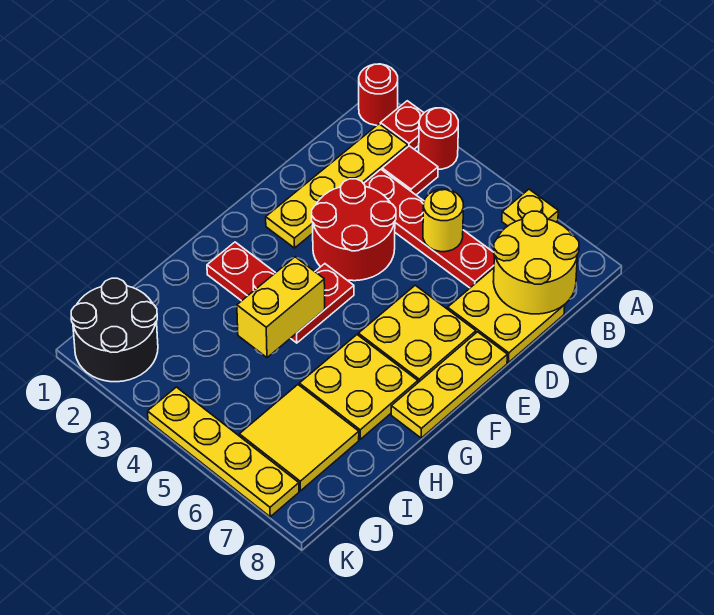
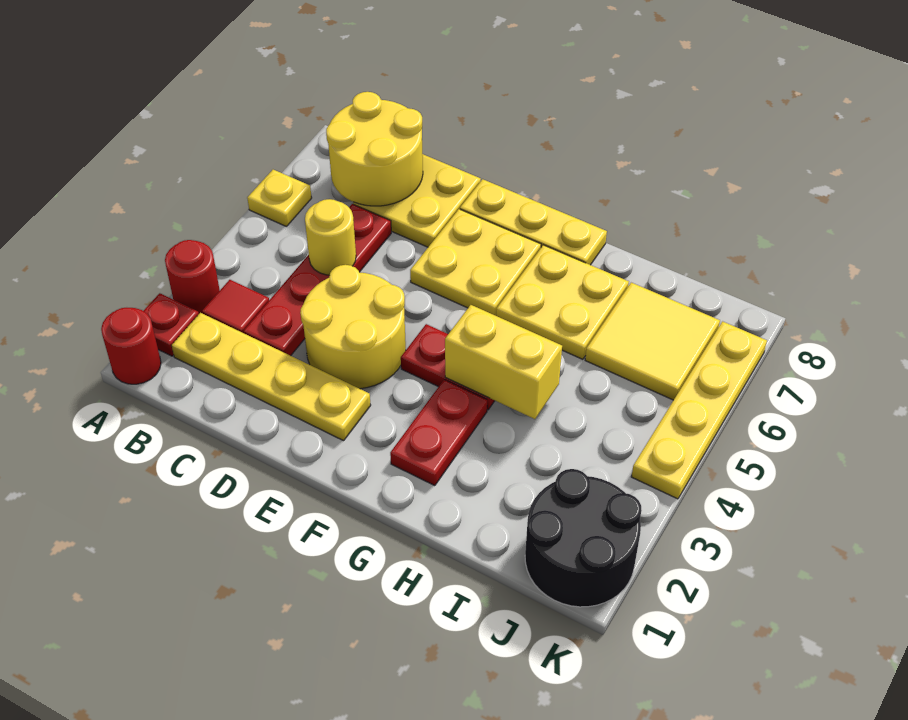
red 2x2 round brick [312,179,396,281] -> yellow 2x2 round brick [300,265,406,389]

